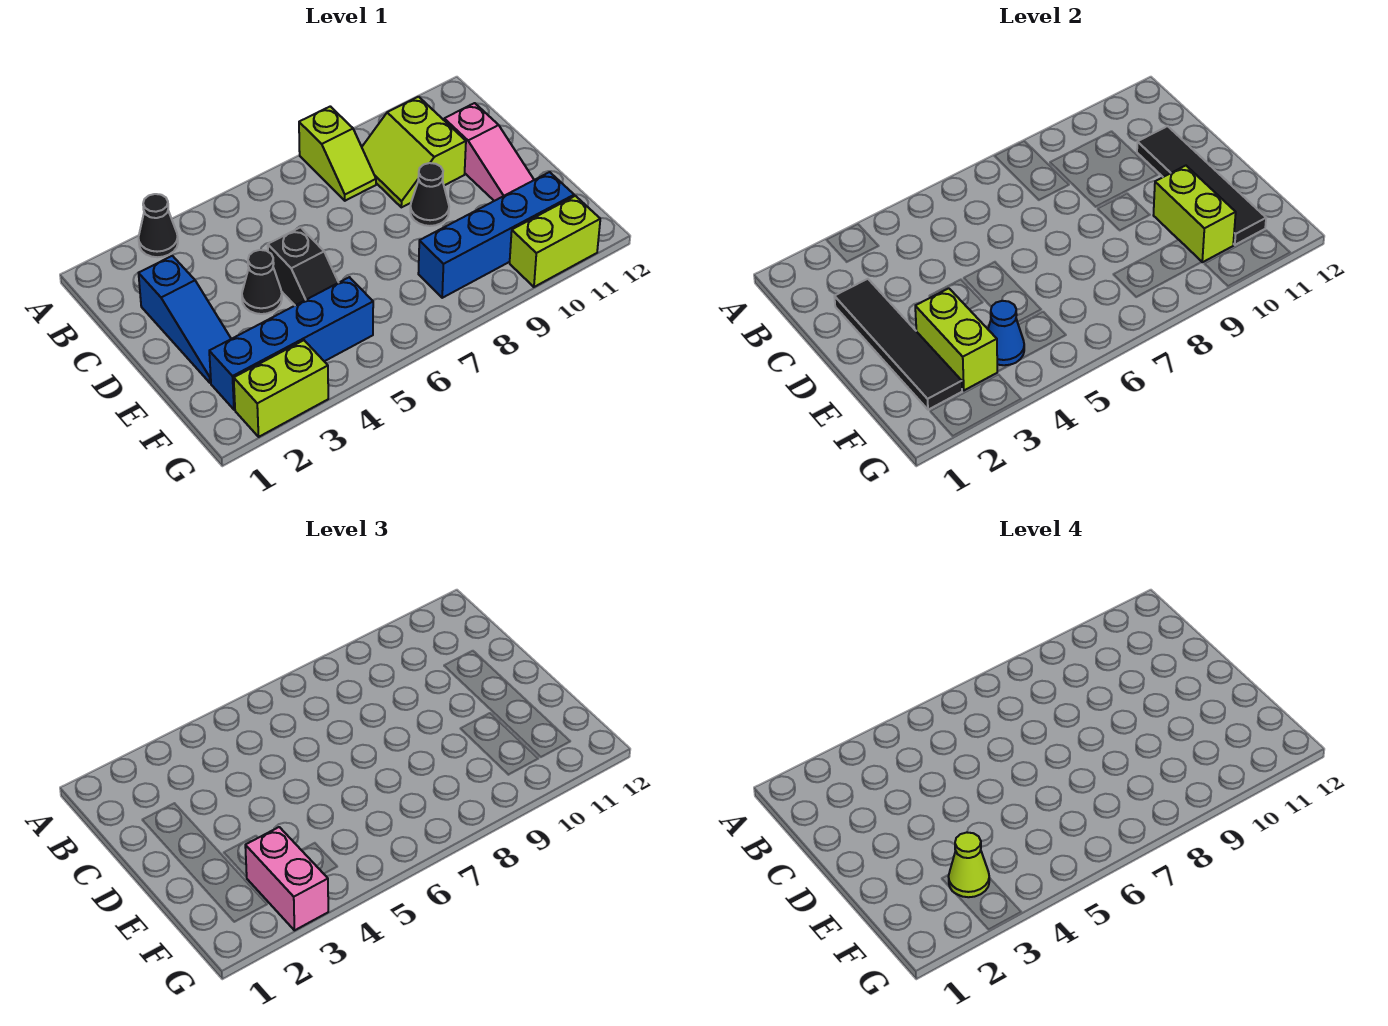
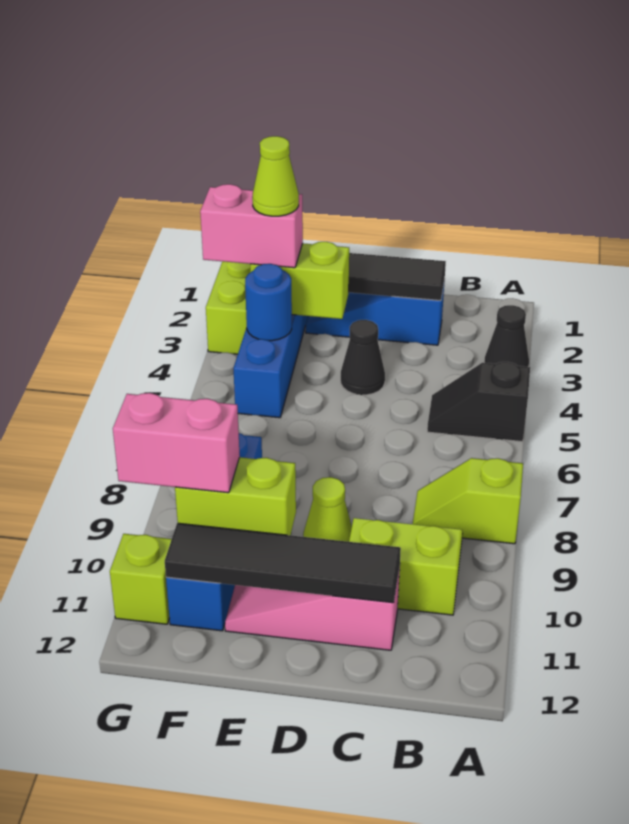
black 1x2 slope [268,227,339,305] -> black 1x2 slope moved to [427,362,530,442]
black 1x1 cone [410,163,449,226] -> lime 1x1 cone [303,477,352,542]
blue 1x1 cone [988,301,1024,365] -> blue 1x1 round brick [245,264,292,341]
none -> pink 1x2 brick [113,393,240,493]
lime 1x2 brick [510,196,600,287] -> lime 1x1 brick [110,534,172,624]

